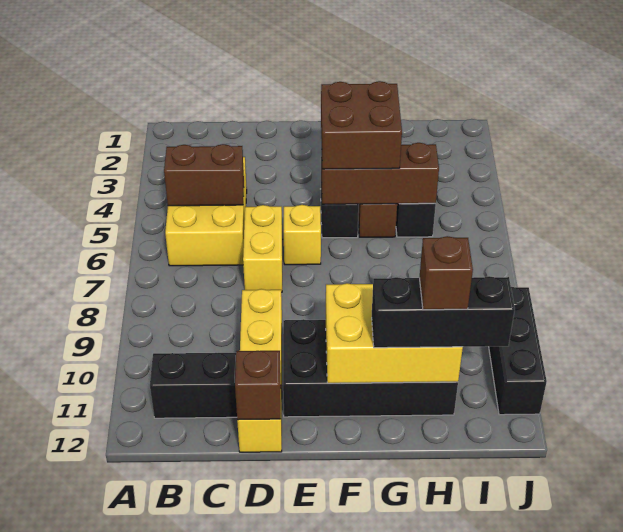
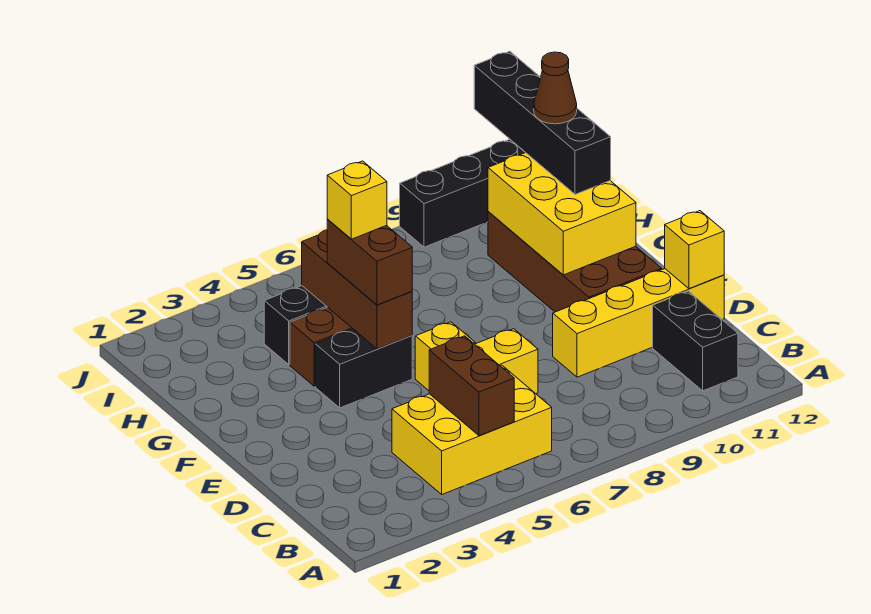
brown 1x1 brick [235,351,281,420] -> yellow 1x1 brick [665,211,724,289]
black 2x4 brick [283,319,458,417] -> brown 2x4 brick [488,212,662,312]
brown 2x2 brick [321,81,402,169] -> brown 1x2 brick [327,219,412,305]
none -> yellow 1x1 brick [327,161,387,239]
black 1x3 brick [372,276,515,348] -> black 1x4 brick [474,51,611,194]
brown 1x1 brick [419,236,473,310] -> brown 1x1 cone [534,52,577,124]

